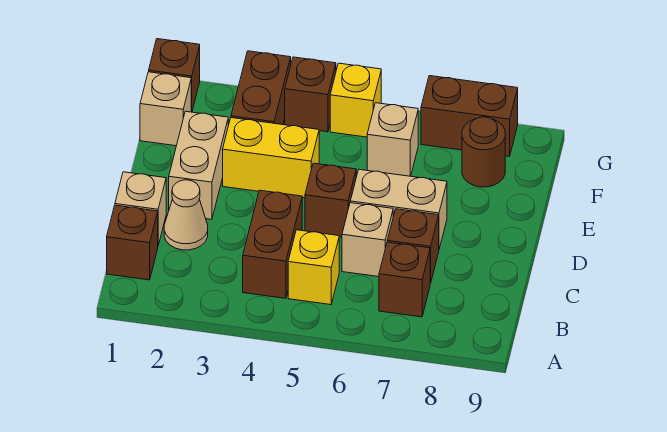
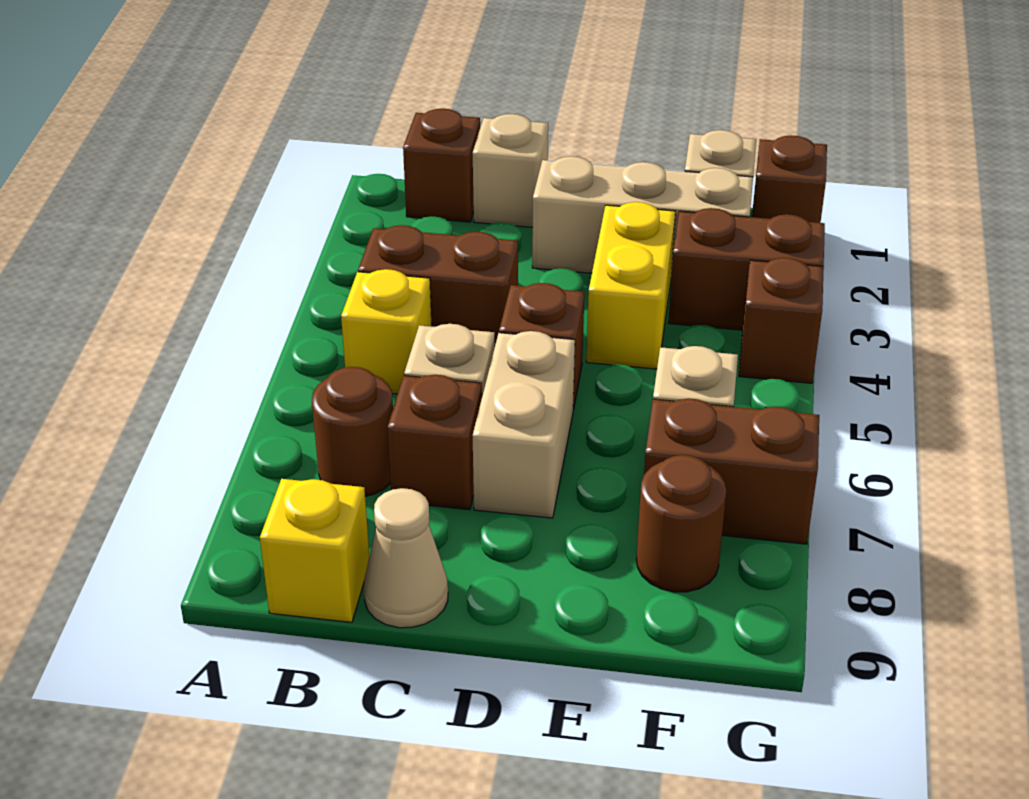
brown 1x1 brick [379,242,430,317] -> brown 1x1 round brick [312,367,393,496]
tan 1x1 cone [164,180,208,250] -> tan 1x1 cone moved to [364,488,448,628]
tan 1x2 brick [169,111,228,219] -> tan 1x3 brick [532,156,753,279]
yellow 1x1 brick [330,63,381,137] -> yellow 1x1 brick moved to [260,479,369,622]
brown 1x2 brick [421,76,518,156] -> brown 1x2 brick turned to [644,398,819,544]

